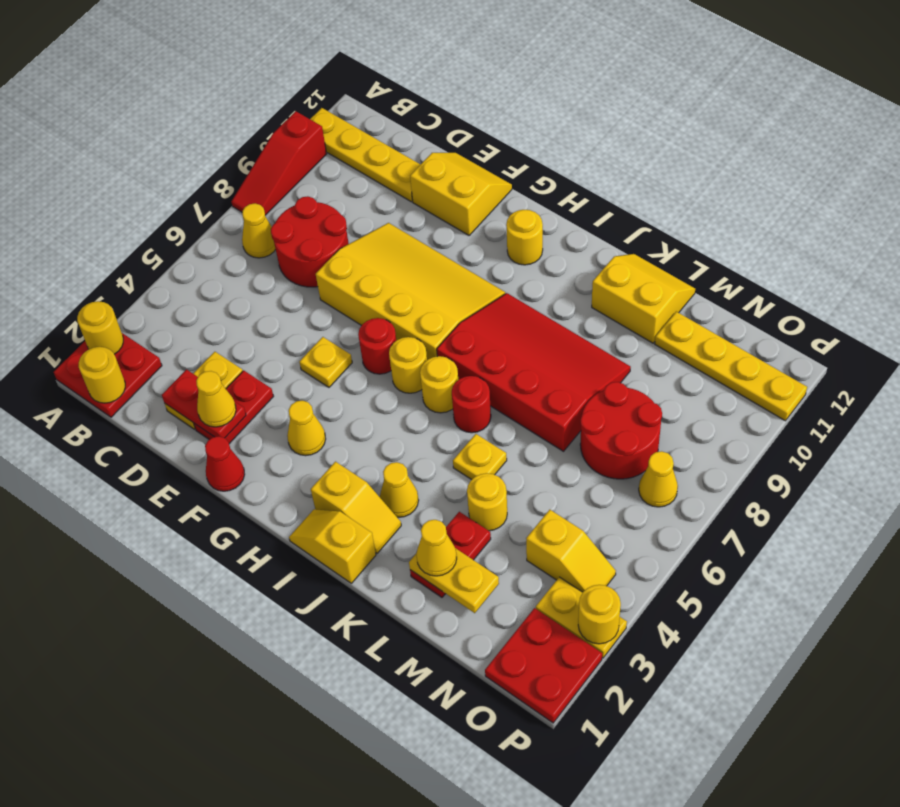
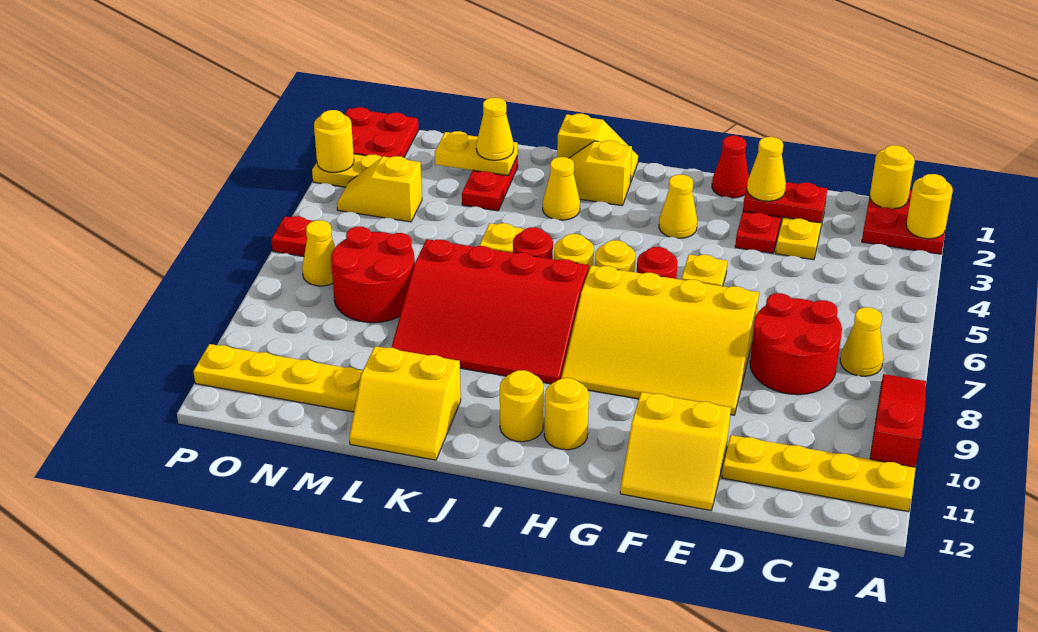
yellow 1x1 round brick [467,473,507,531] -> yellow 1x1 round brick moved to [500,370,544,442]
none -> red 1x1 plate [271,216,313,256]

